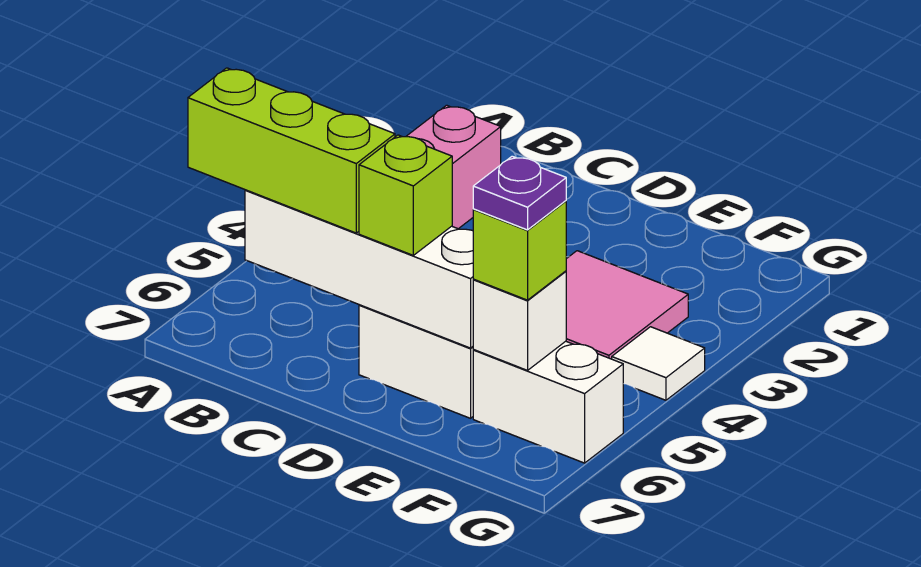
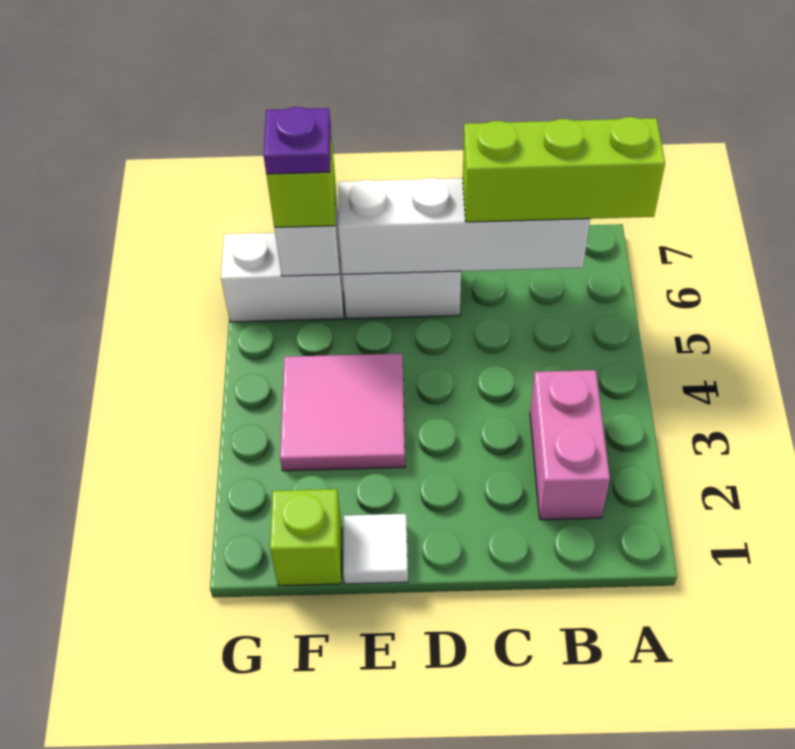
lime 1x1 brick [359,135,452,255] -> lime 1x1 brick moved to [270,489,342,586]
white 1x1 tile [612,327,705,400] -> white 1x1 tile moved to [343,514,408,584]

